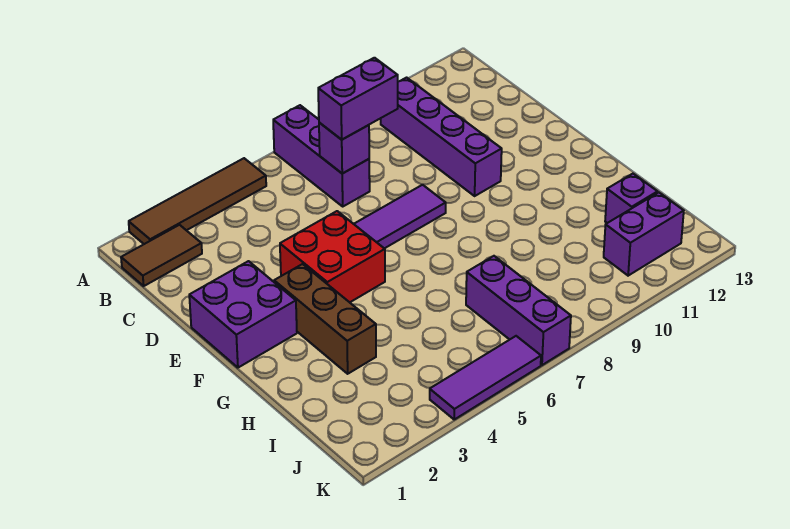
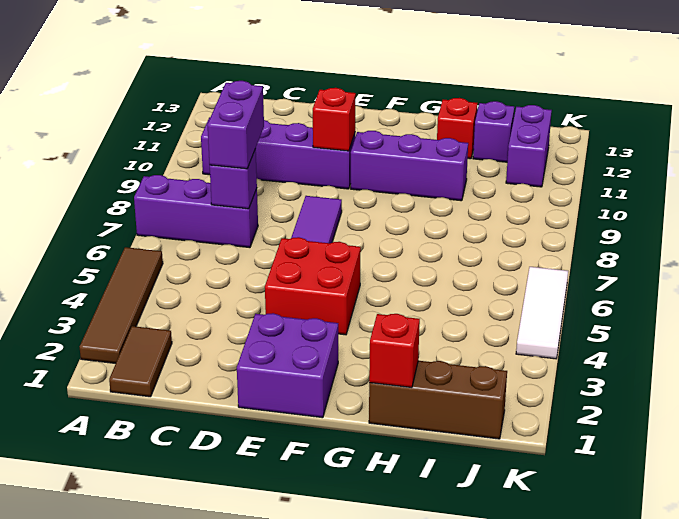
none -> red 1x1 brick [313,88,356,151]
brown 1x3 brick [274,264,376,374] -> brown 1x3 brick moved to [369,361,507,439]
none -> red 1x1 brick [369,314,420,387]
none -> red 1x1 brick [437,98,477,159]
purple 1x3 brick [466,256,571,365] -> purple 1x3 brick moved to [351,131,468,201]
purple 1x3 tile [430,336,541,419] -> white 1x3 tile [516,267,568,359]

